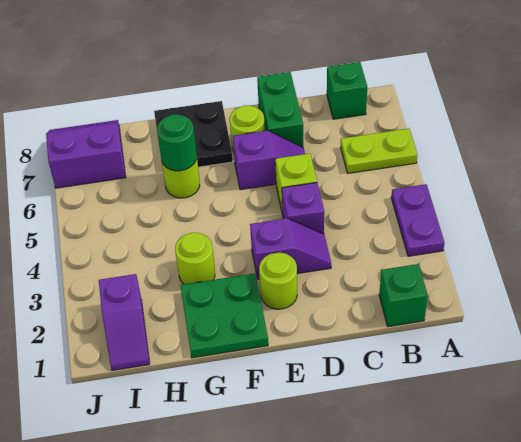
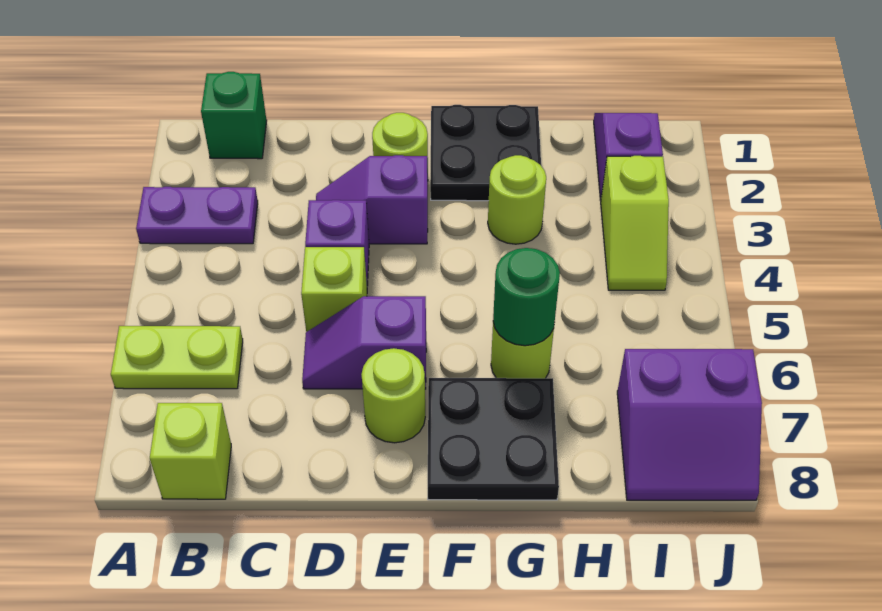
purple 1x2 plate [391,184,445,256] -> purple 1x2 plate turned to [136,187,258,244]
green 1x1 brick [327,62,367,119] -> lime 1x1 brick [150,403,231,499]
green 1x2 brick [257,72,303,147] -> none
green 2x2 plate [180,273,268,358] -> black 2x2 plate [430,105,541,201]
none -> lime 1x2 slope [601,156,669,290]

